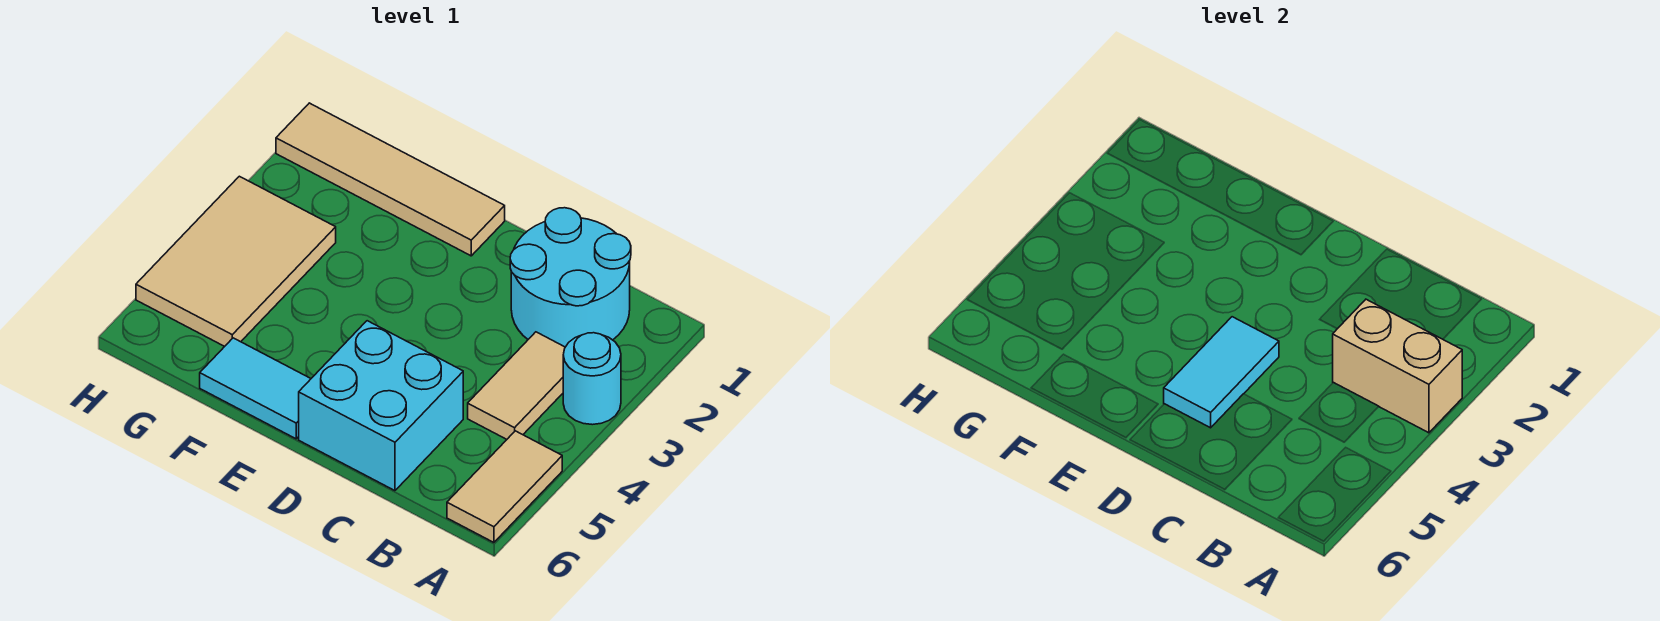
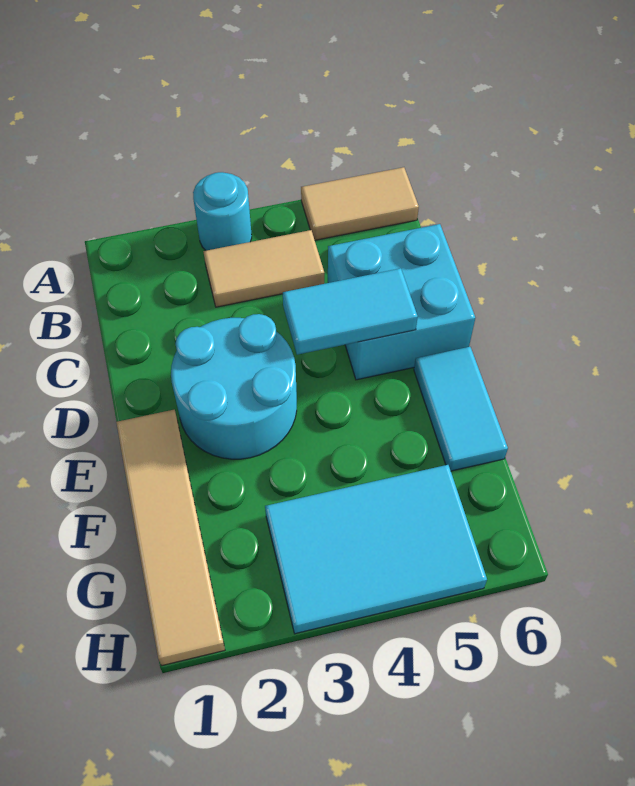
tan 1x2 brick [1333,299,1462,433] -> none
cyan 2x2 round brick [510,208,631,347] -> cyan 2x2 round brick moved to [171,314,297,459]
tan 2x3 tile [136,176,336,346] -> cyan 2x3 tile [265,465,487,634]

